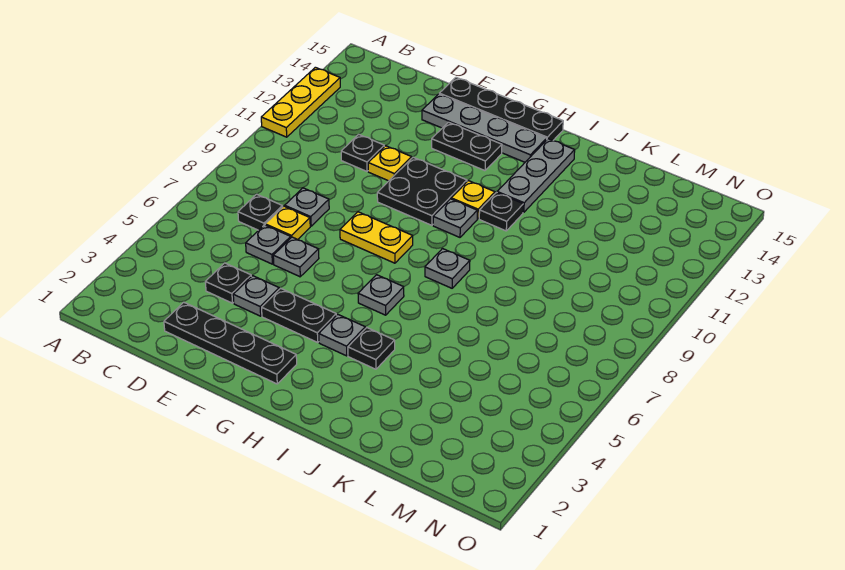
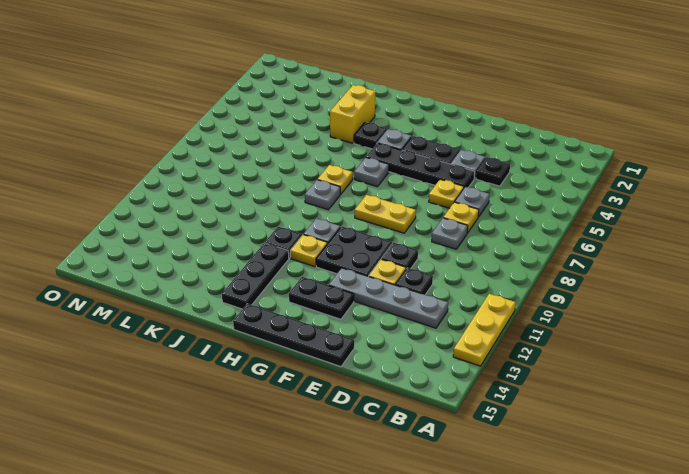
black 1x1 plate [238,194,283,230] -> black 1x1 plate moved to [382,243,418,269]
black 1x4 plate [164,302,297,384] -> black 1x4 plate moved to [366,143,475,188]
grey 1x1 plate [273,237,319,277] -> yellow 1x1 plate [429,179,464,208]
grey 1x4 plate [422,94,547,162] -> grey 1x4 plate moved to [329,268,448,328]
none -> yellow 1x1 plate [317,165,353,194]
grey 1x3 plate [497,139,575,212] -> black 1x3 plate [222,243,289,309]
none -> yellow 1x2 brick [330,85,375,143]

